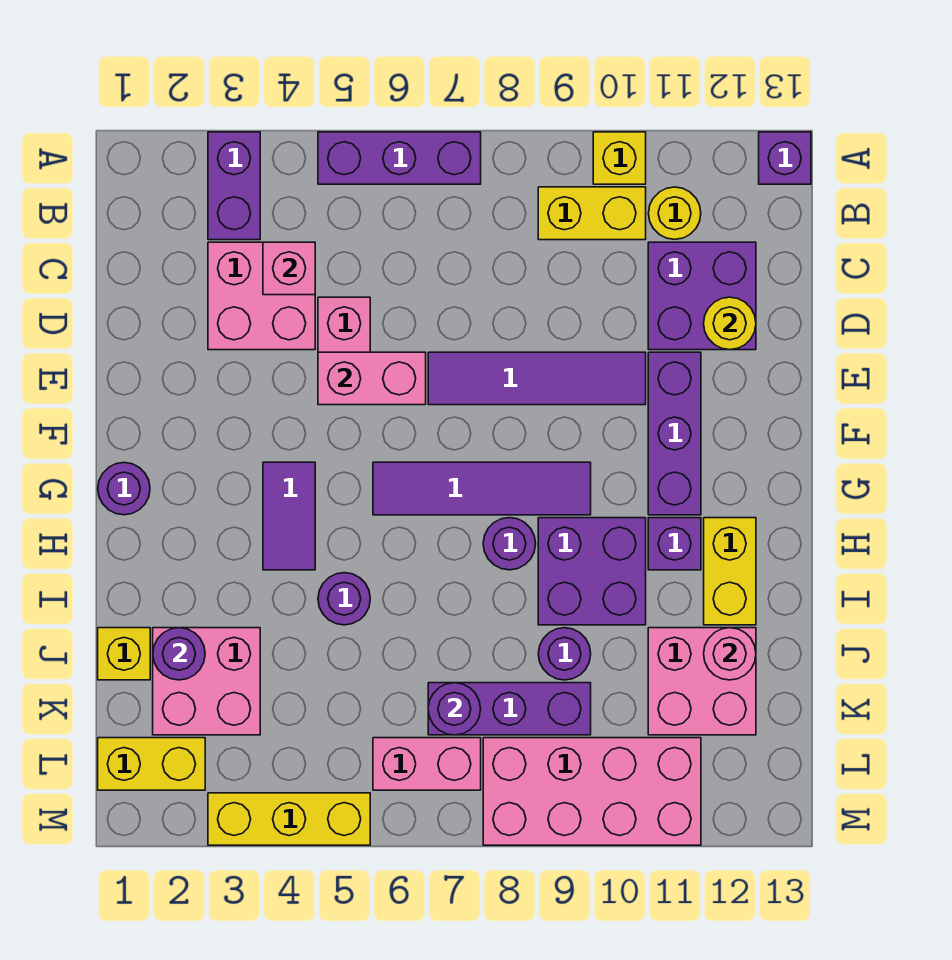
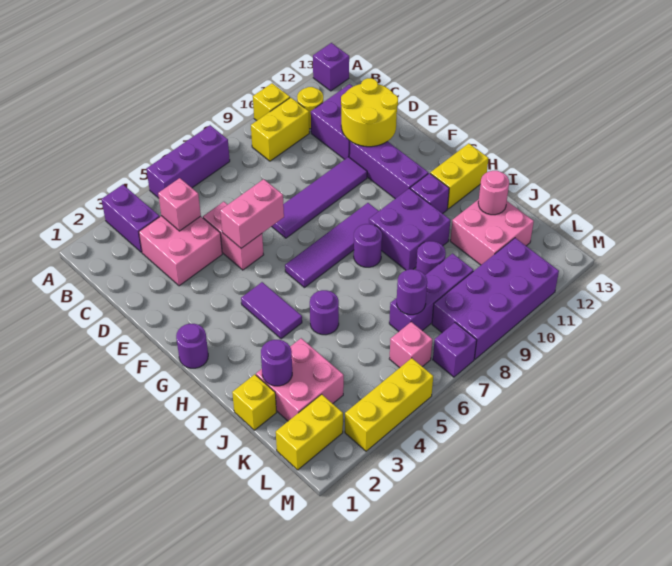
yellow 1x1 round brick [704,297,756,350] -> yellow 2x2 round brick [341,78,398,147]
yellow 1x2 brick [704,518,756,625] -> yellow 1x2 brick turned to [430,143,489,209]
pink 1x2 brick [373,738,481,790] -> pink 1x1 brick [389,322,432,368]
pink 2x4 brick [483,738,701,845] -> purple 2x4 brick [432,238,559,359]
none -> purple 1x1 brick [433,323,477,377]

